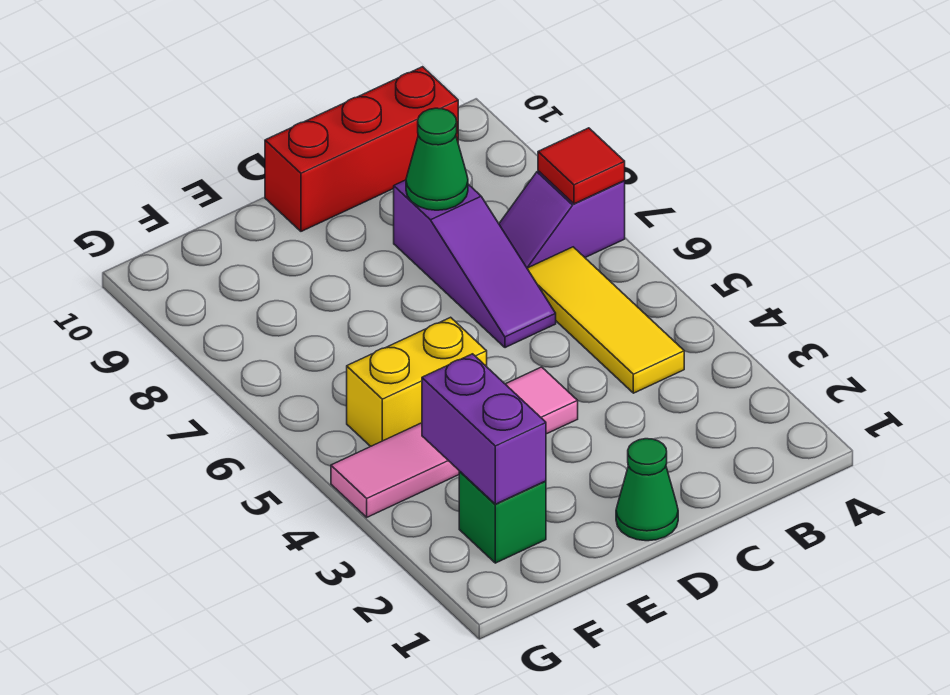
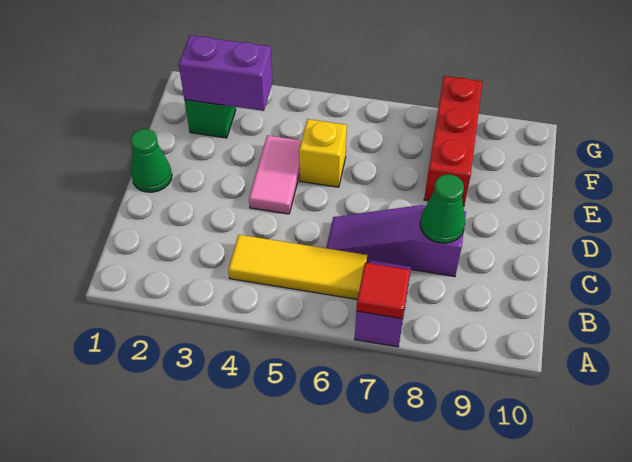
red 1x3 brick [265,67,458,231] -> red 1x3 brick moved to [424,76,482,206]
pink 1x4 tile [331,367,578,517] -> pink 1x2 tile [249,135,301,214]
yellow 1x2 brick [347,317,487,446] -> yellow 1x1 brick [299,119,347,187]

